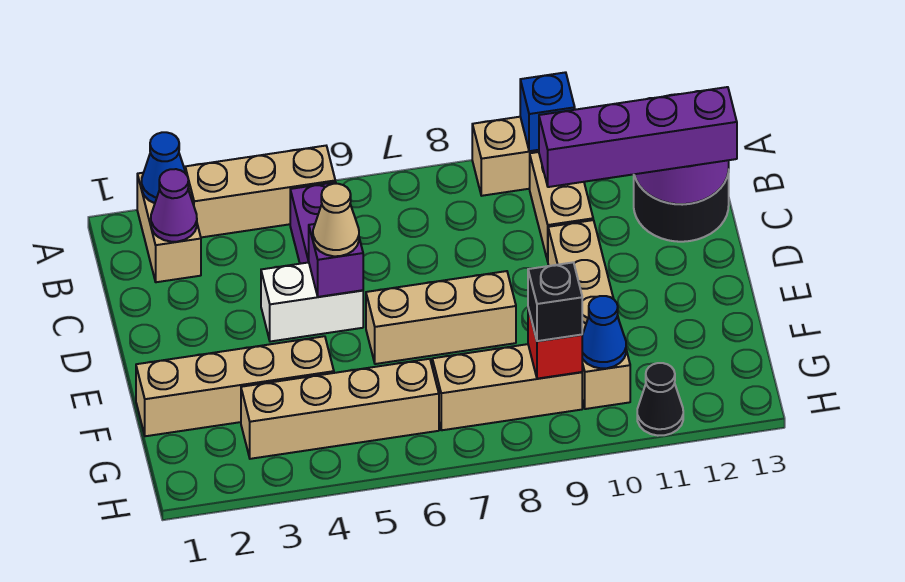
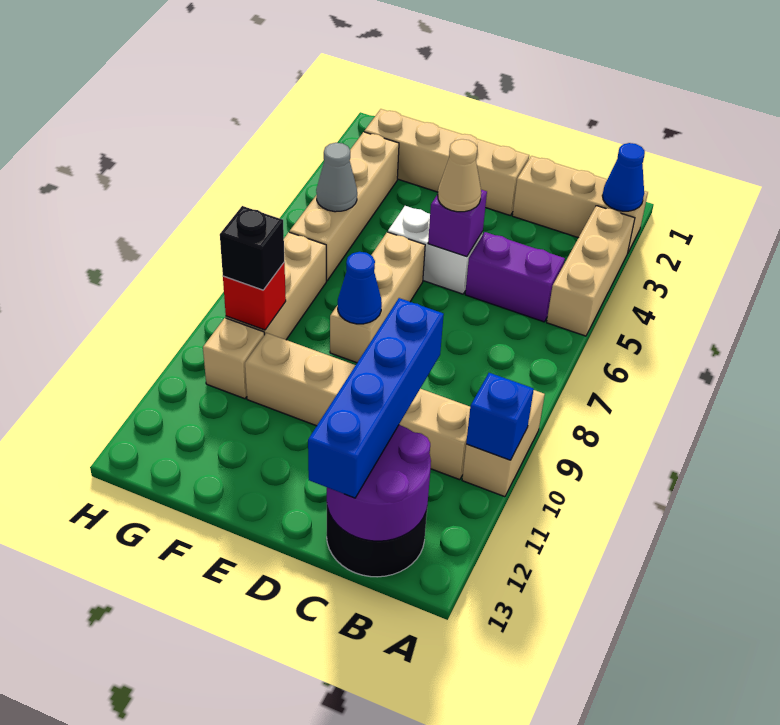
tan 1x2 brick [137,173,201,282] -> tan 1x3 brick [512,156,648,254]
purple 1x1 cone [151,169,197,242] -> none
purple 1x4 brick [539,87,737,187] -> blue 1x4 brick [308,298,444,498]
white 1x2 brick [261,262,363,342] -> white 1x2 brick turned to [388,206,483,294]
tan 1x4 brick [136,336,334,436] -> tan 1x4 brick turned to [364,109,529,215]
none -> grey 1x1 cone [316,143,357,212]
blue 1x1 cone [582,296,626,368] -> blue 1x1 cone moved to [338,252,382,324]
black 1x1 cone [637,363,683,436] -> none

